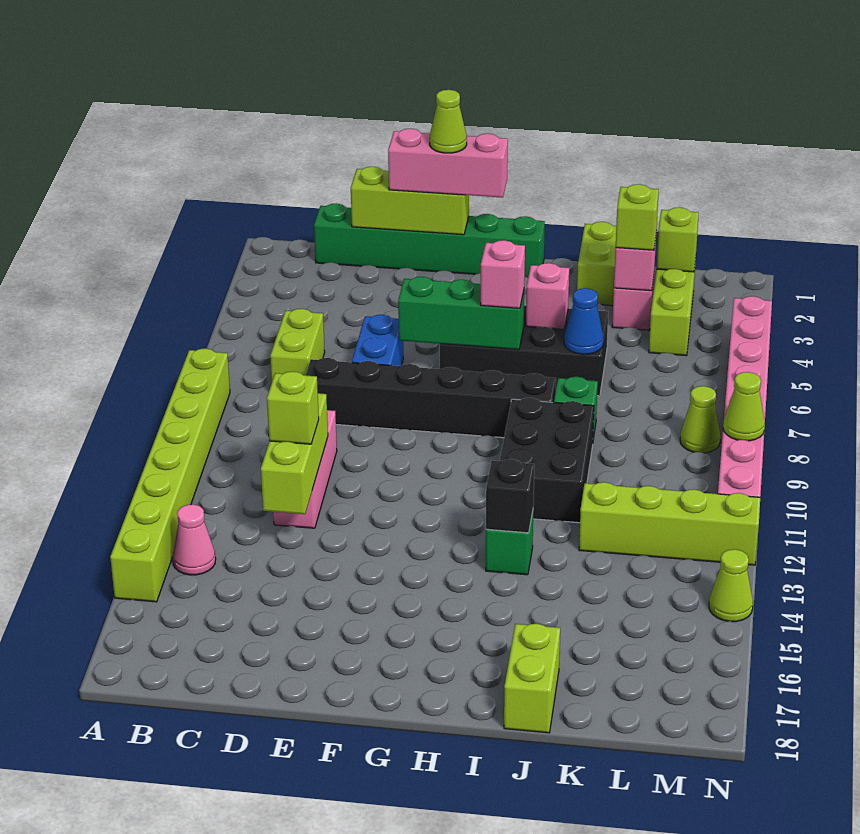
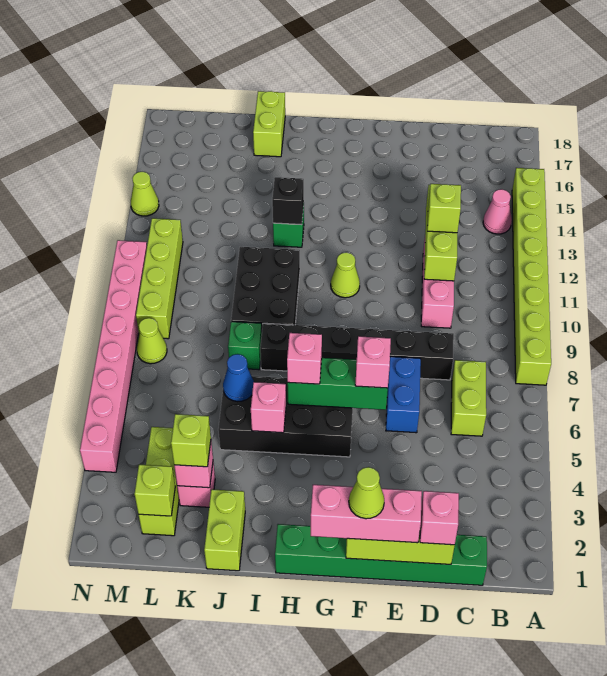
none -> pink 1x1 brick [420,491,459,545]
none -> pink 1x1 brick [355,336,391,388]
lime 1x4 brick [579,482,760,565] -> lime 1x4 brick turned to [136,218,183,339]
lime 1x1 cone [723,372,765,441] -> lime 1x1 cone moved to [331,252,360,298]

